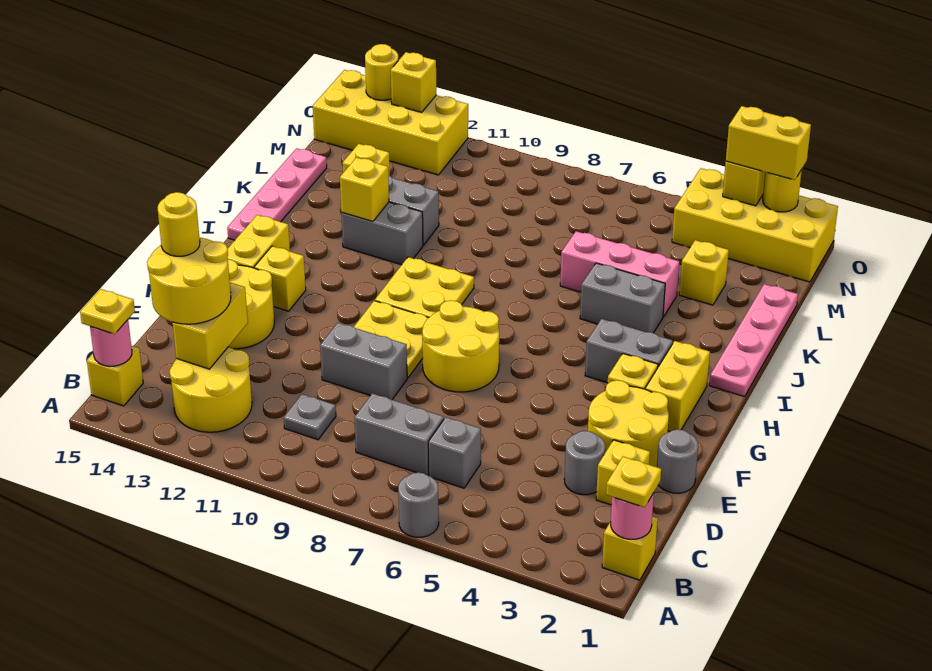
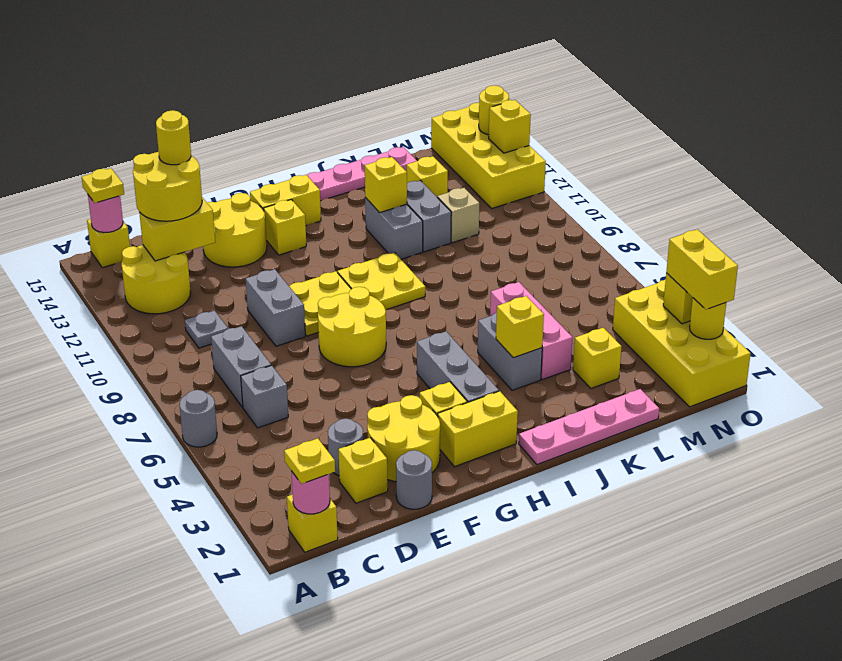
grey 1x2 brick [585,319,673,383] -> grey 1x3 brick [417,331,499,402]
none -> yellow 1x1 brick [496,296,544,358]
none -> tan 1x1 brick [437,188,479,243]

